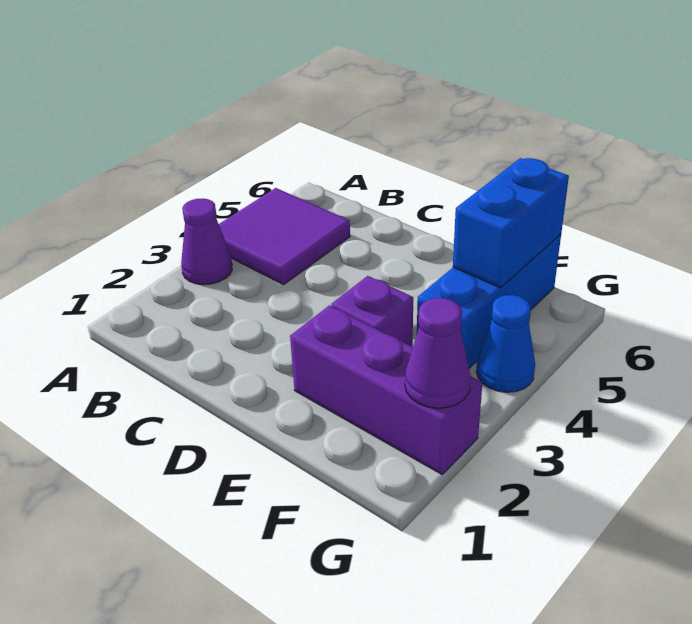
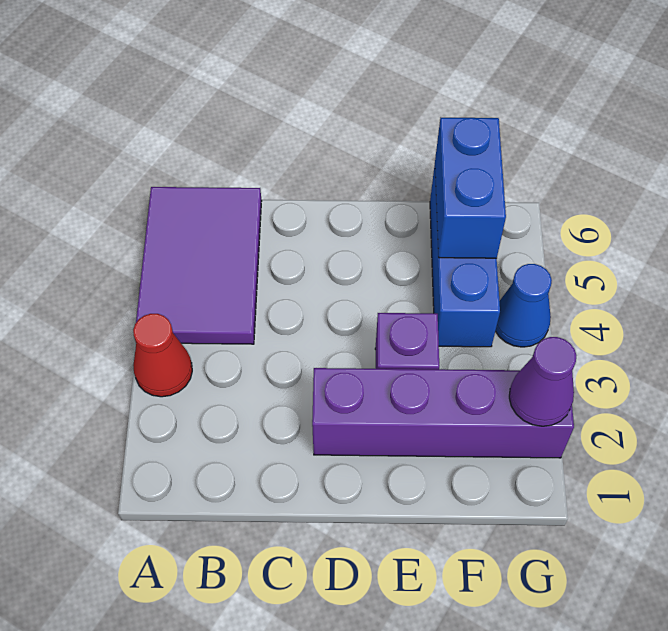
purple 1x1 cone [181,199,232,285] -> red 1x1 cone [133,314,192,397]
purple 2x2 tile [219,188,350,285] -> purple 2x3 tile [136,187,262,344]
purple 1x3 brick [290,305,483,474] -> purple 1x4 brick [312,368,574,458]

